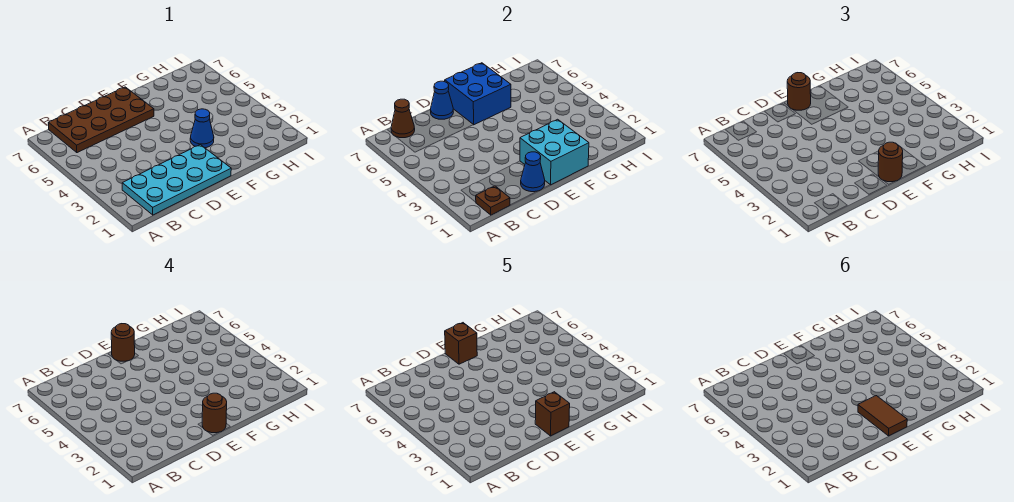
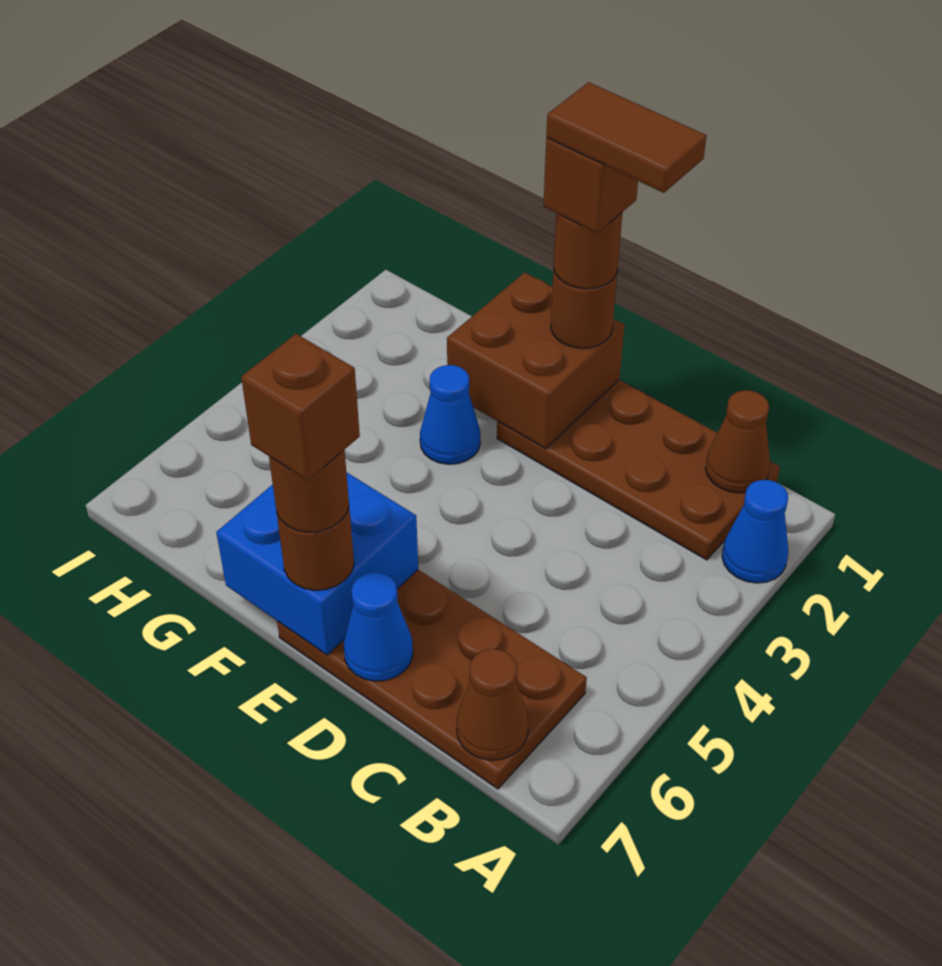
cyan 2x4 plate [122,145,231,215] -> brown 2x4 plate [497,380,780,560]
brown 1x1 plate [476,186,510,215] -> brown 1x1 cone [705,390,770,493]
blue 1x1 cone [521,152,545,192] -> blue 1x1 cone moved to [722,480,788,583]
cyan 2x2 brick [520,119,589,185] -> brown 2x2 brick [447,273,624,449]
brown 1x2 tile [858,396,907,436] -> brown 1x2 tile turned to [546,82,707,193]

